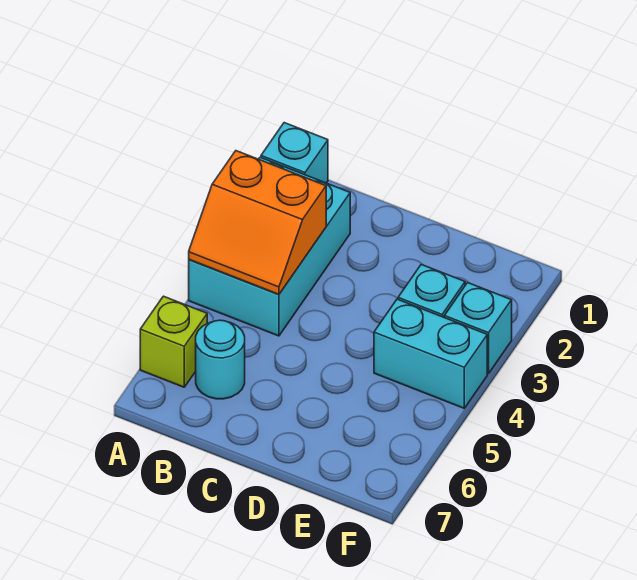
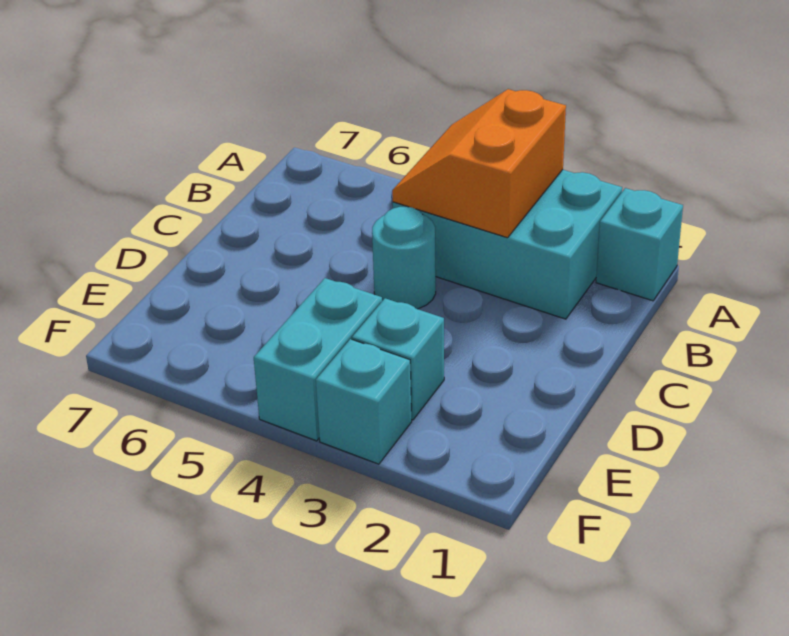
lime 1x1 brick [140,296,207,387] -> none
cyan 1x1 round brick [196,320,245,399] -> cyan 1x1 round brick moved to [372,207,436,309]

